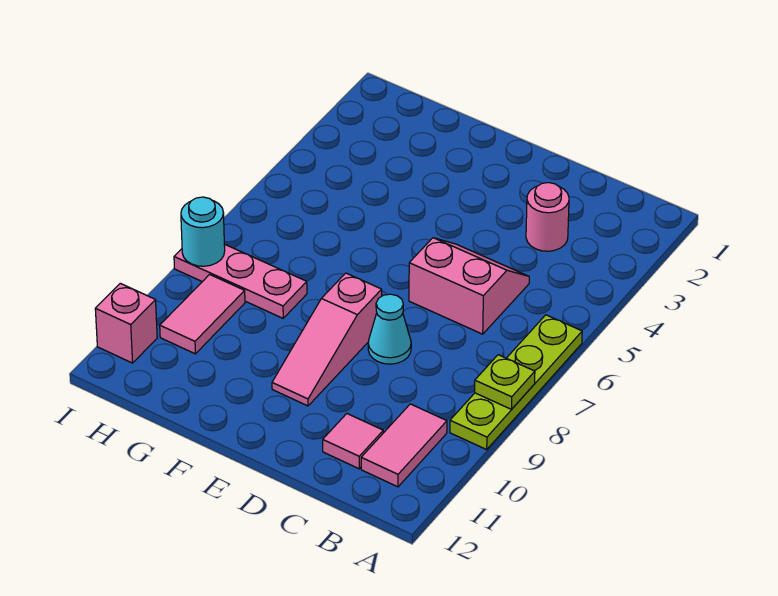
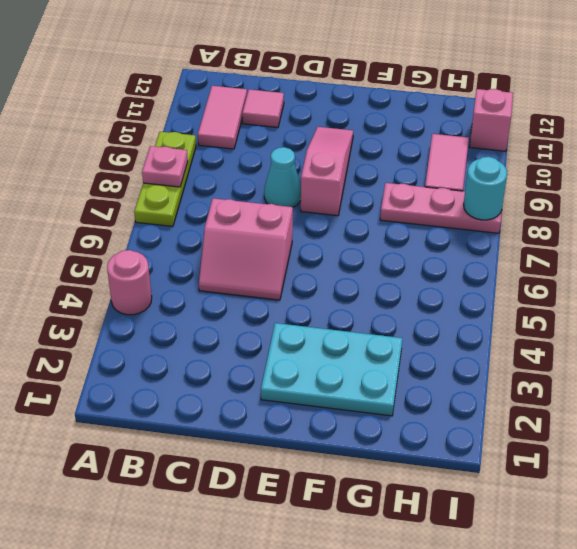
lime 1x4 plate [450,315,582,450] -> lime 1x3 plate [134,132,196,226]
lime 1x1 plate [475,355,535,409] -> pink 1x1 plate [142,146,188,187]
pink 1x1 round brick [526,183,569,251] -> pink 1x1 round brick moved to [107,250,152,315]
none -> cyan 2x3 plate [261,323,402,416]

